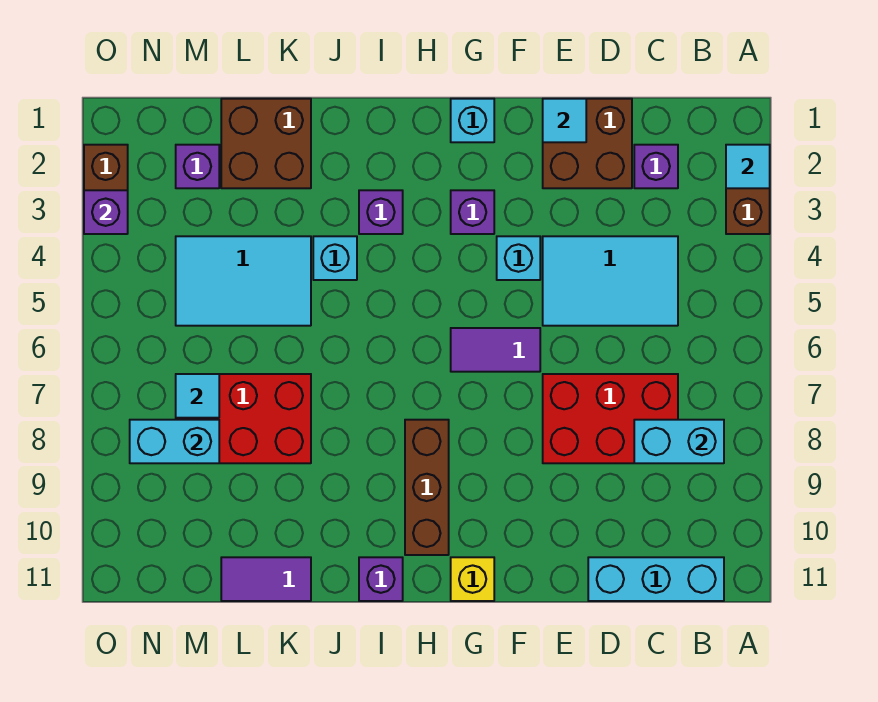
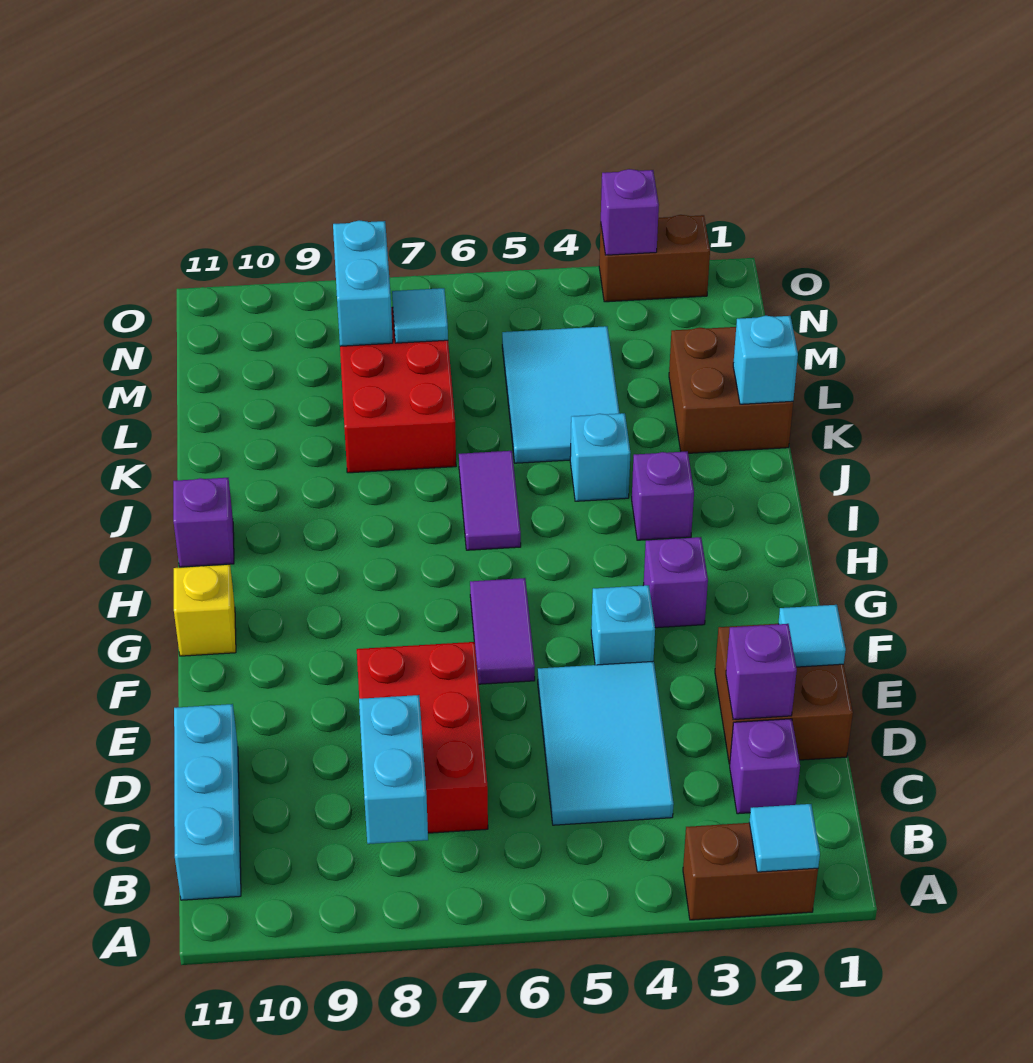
cyan 1x1 brick [451,99,494,142] -> cyan 1x1 brick moved to [733,316,798,404]
brown 1x3 brick [405,420,449,555] -> none
purple 1x2 tile [221,557,311,601] -> purple 1x2 tile moved to [459,451,521,550]
purple 1x1 brick [176,145,219,188] -> purple 1x1 brick moved to [726,624,797,720]

